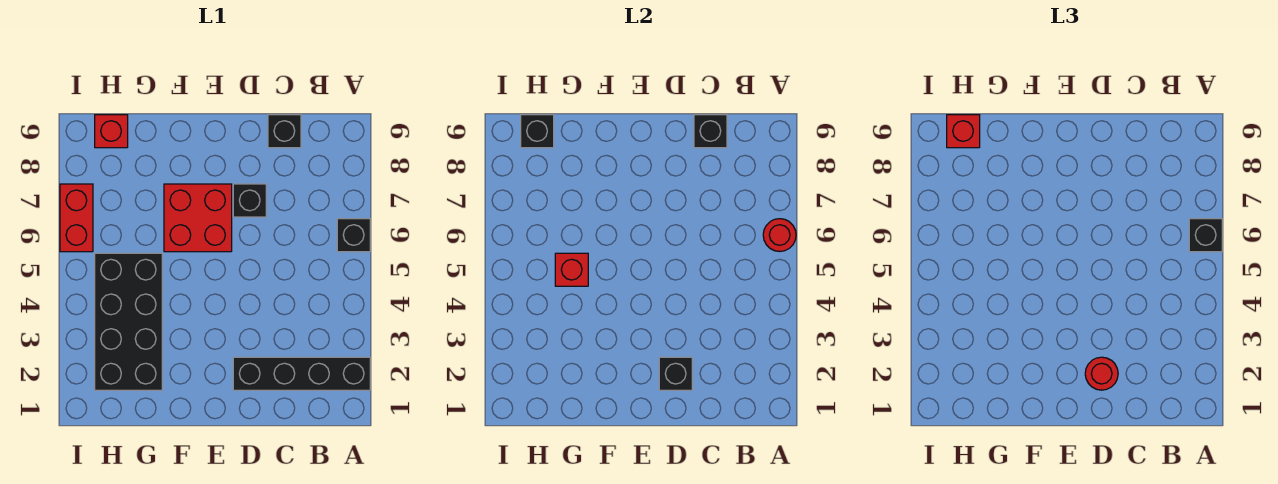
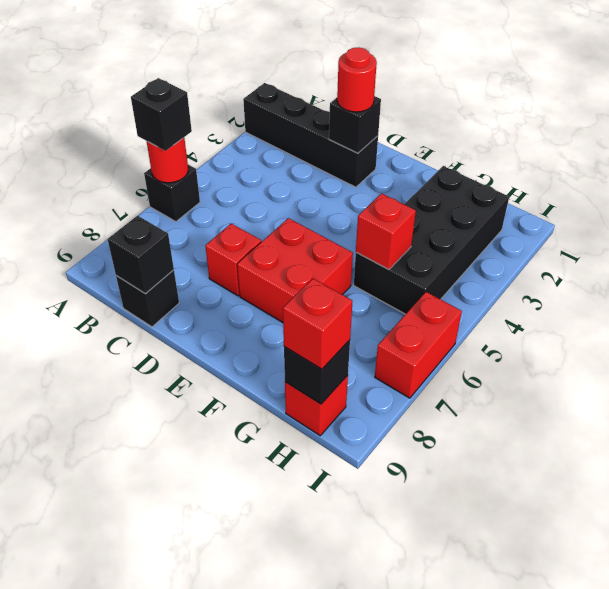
black 1x1 brick [233,184,266,217] -> red 1x1 brick [205,223,261,296]

